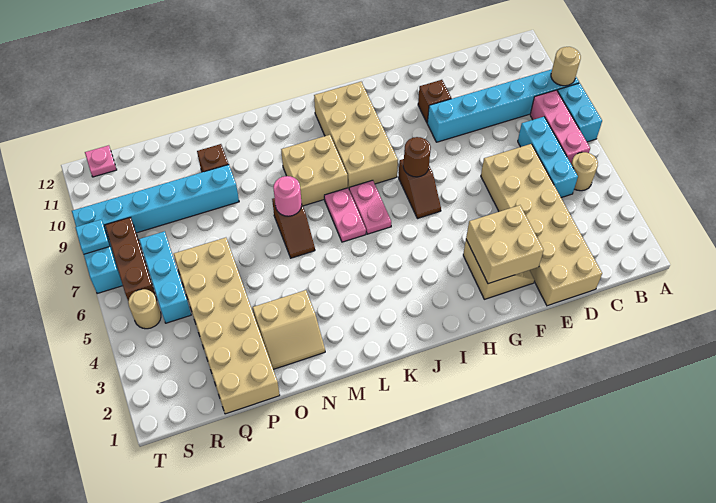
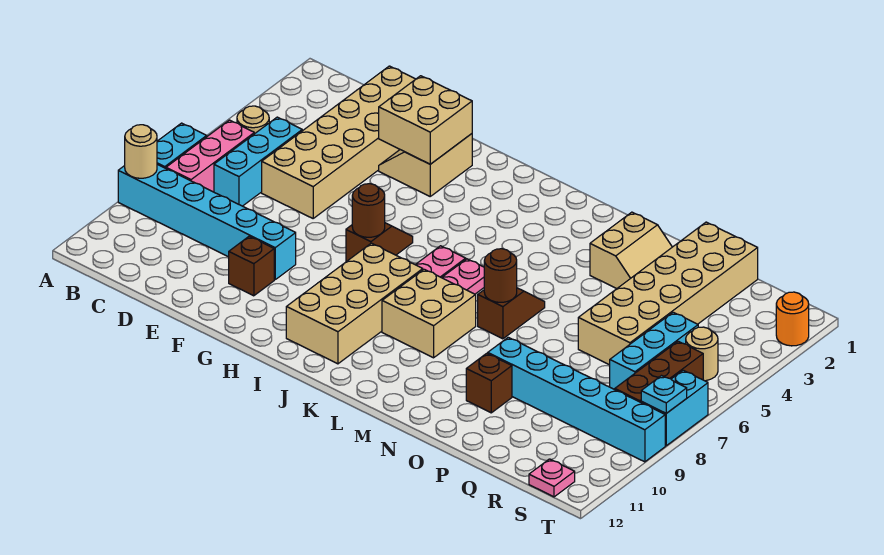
pink 1x1 round brick [273,176,302,216] -> brown 1x1 round brick [484,249,517,302]
tan 2x2 slope [253,290,325,369] -> tan 2x2 slope turned to [590,212,672,289]
none -> orange 1x1 round brick [776,292,809,346]

